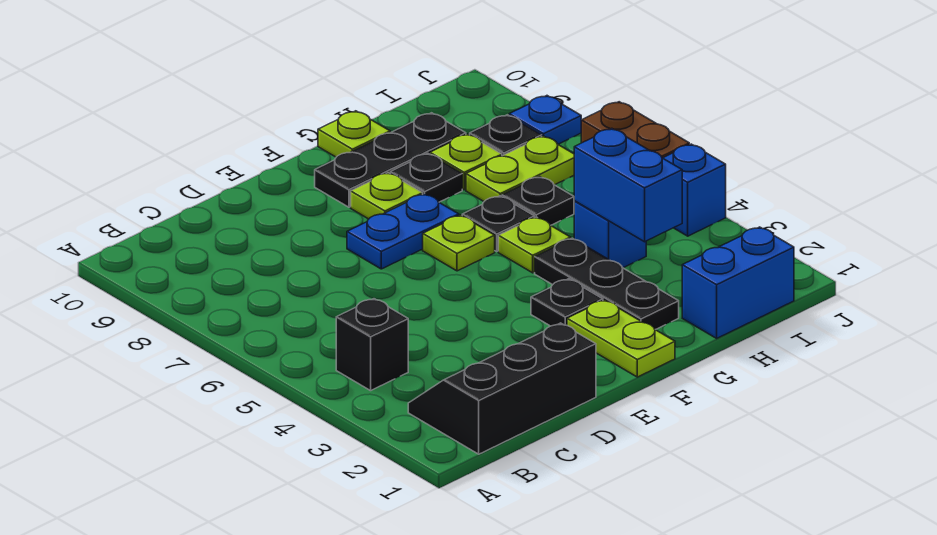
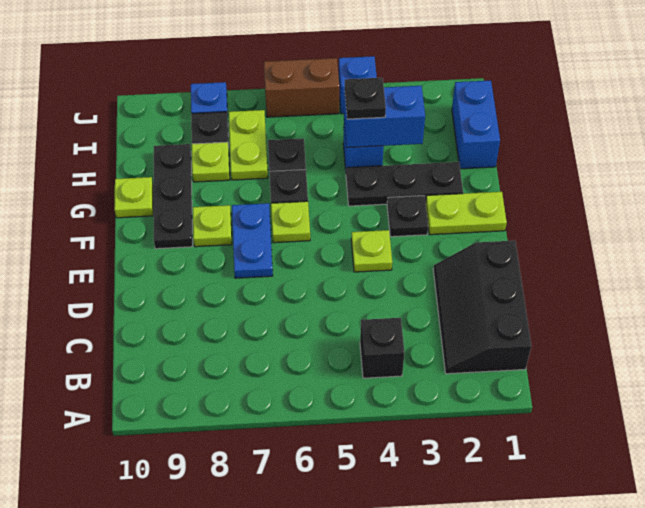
lime 1x1 plate [498,217,571,273] -> lime 1x1 plate moved to [351,230,392,272]
black 1x1 plate [390,153,462,202] -> black 1x1 plate moved to [345,78,386,119]

